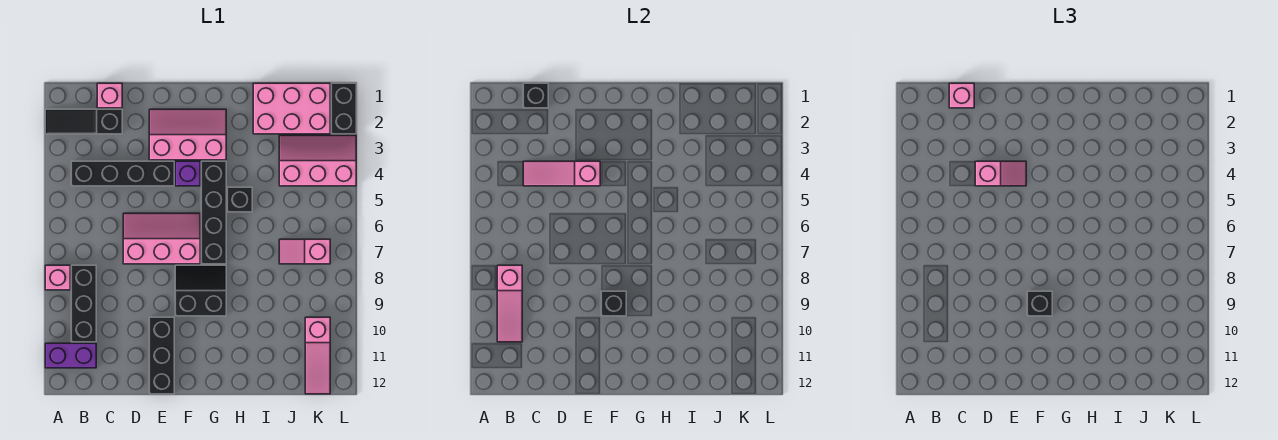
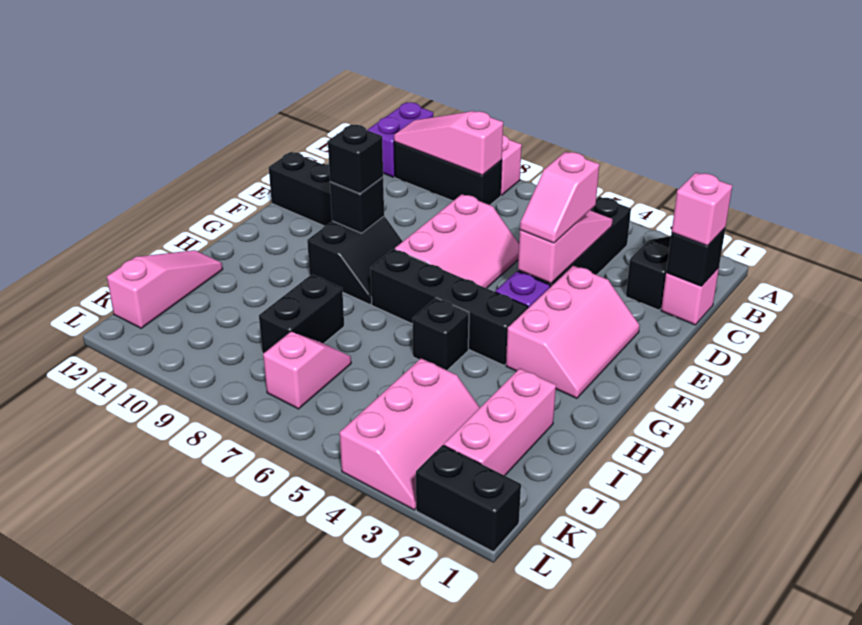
pink 2x3 brick [253,83,330,134] -> pink 1x3 brick [444,368,556,476]
none -> black 1x2 brick [259,274,344,354]
pink 1x3 slope [305,317,330,394] -> pink 1x3 slope turned to [107,250,223,328]

